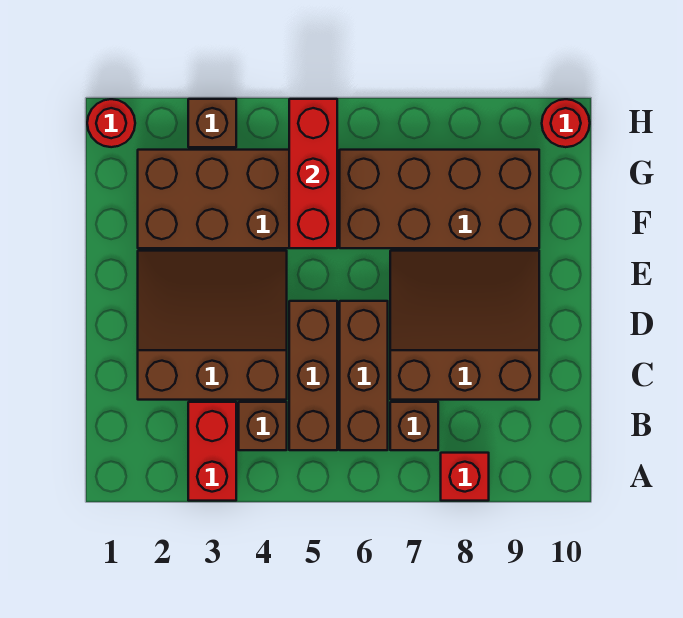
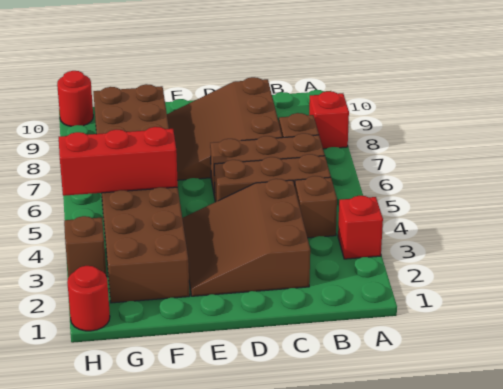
red 1x2 brick [188,402,236,501] -> red 1x1 brick [338,196,383,259]

